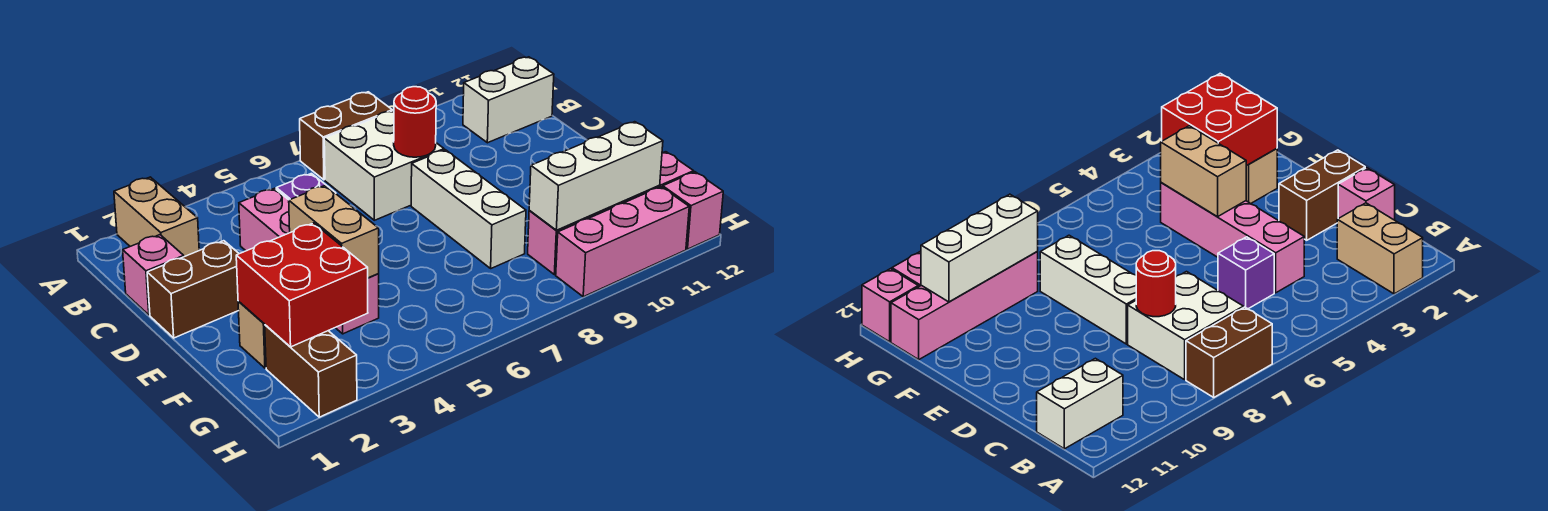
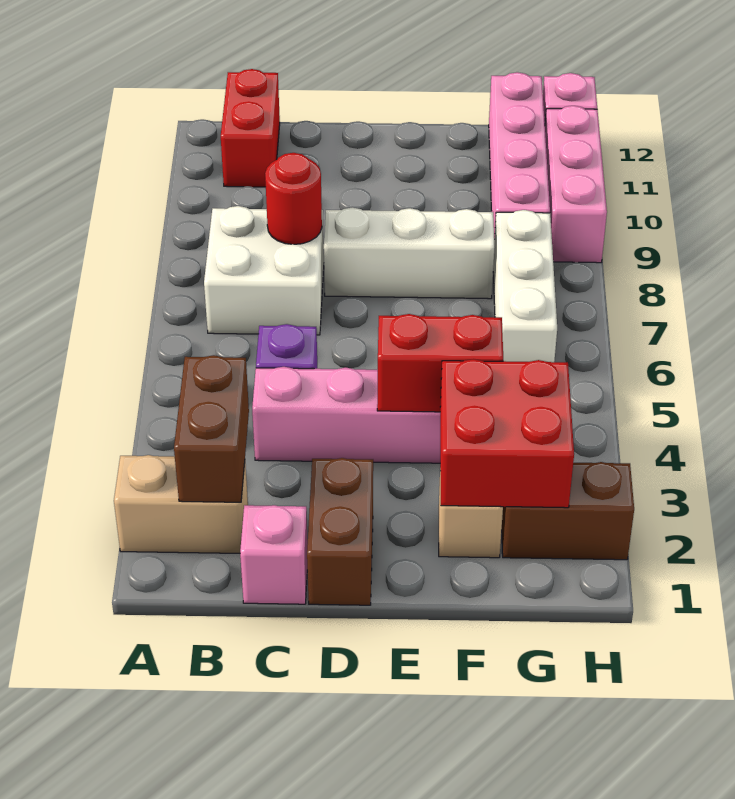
brown 1x2 brick [300,92,392,180] -> brown 1x2 brick moved to [174,355,249,502]
white 1x2 brick [463,57,554,143] -> red 1x2 brick [221,69,280,187]
tan 1x2 brick [289,185,379,278] -> red 1x2 brick [377,314,503,412]
white 1x3 brick [529,122,663,230] -> white 1x3 brick moved to [493,210,557,362]

